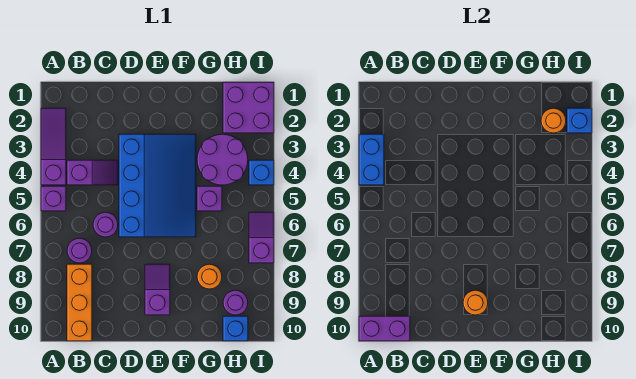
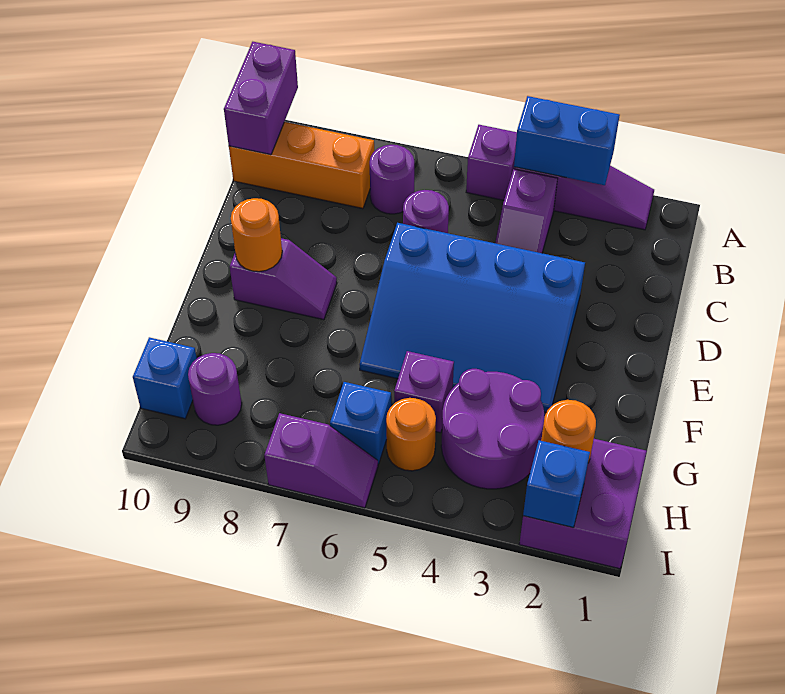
orange 1x1 round brick [197,264,222,289] -> orange 1x1 round brick moved to [386,398,436,471]
blue 1x1 brick [249,160,274,185] -> blue 1x1 brick moved to [330,382,391,464]

